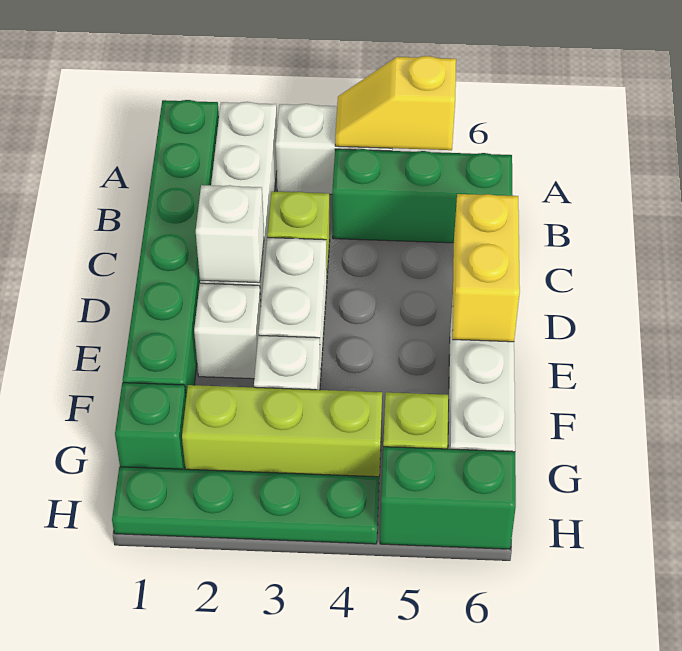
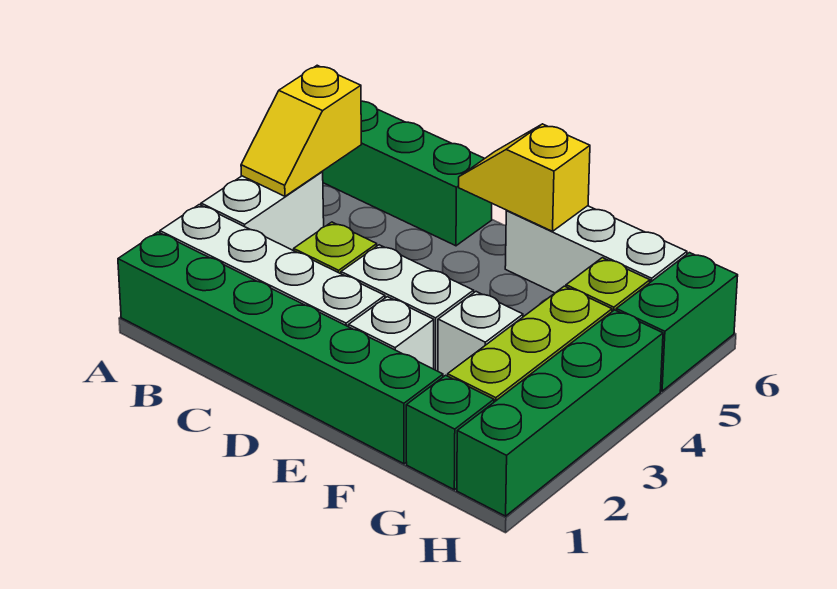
green 1x3 brick [332,149,513,243] -> green 1x3 brick turned to [322,101,492,246]
white 1x1 brick [196,185,264,283] -> none
yellow 1x2 brick [452,194,520,342] -> yellow 1x2 slope [459,124,590,231]
green 1x4 plate [112,467,379,544] -> green 1x4 brick [457,310,663,516]

